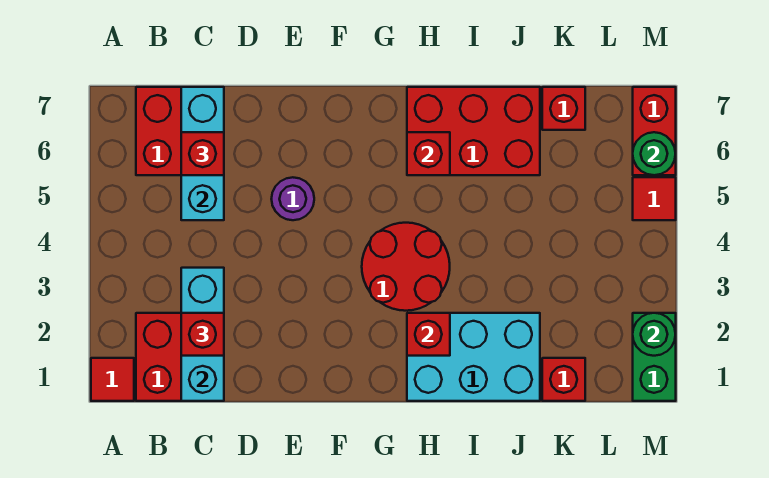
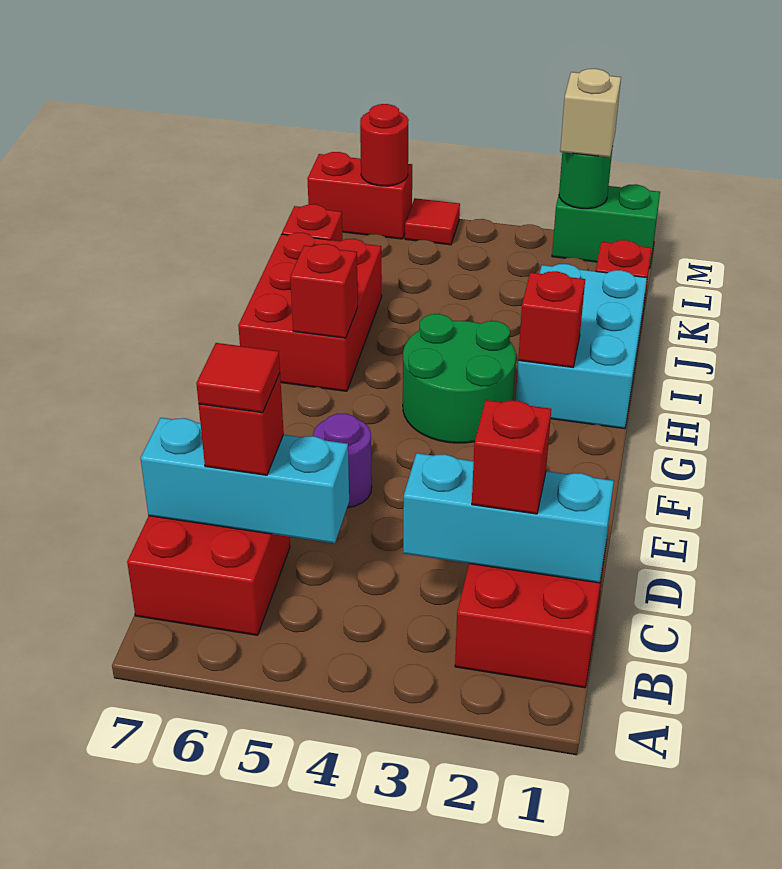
red 1x1 tile [91,358,134,401] -> red 1x1 tile moved to [196,343,280,413]
red 2x2 round brick [362,223,450,311] -> green 2x2 round brick [403,314,516,443]
none -> tan 1x1 brick [560,69,621,157]
green 1x1 round brick [633,132,676,175] -> red 1x1 round brick [360,104,408,186]

